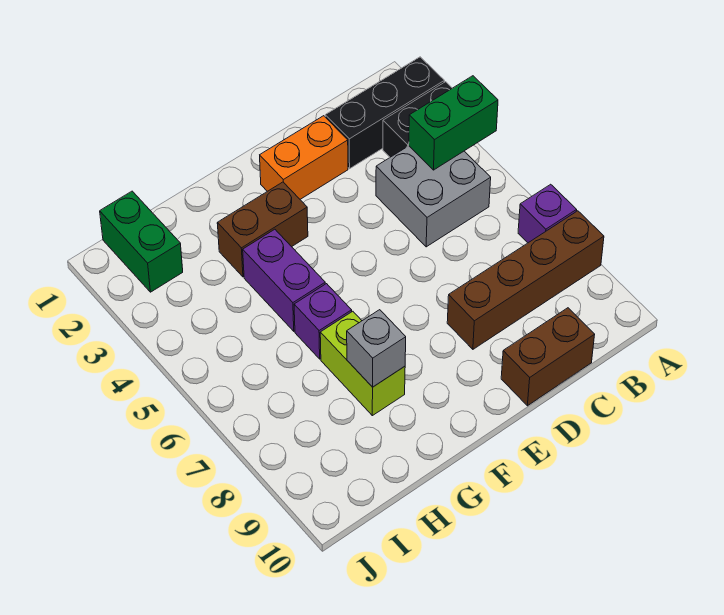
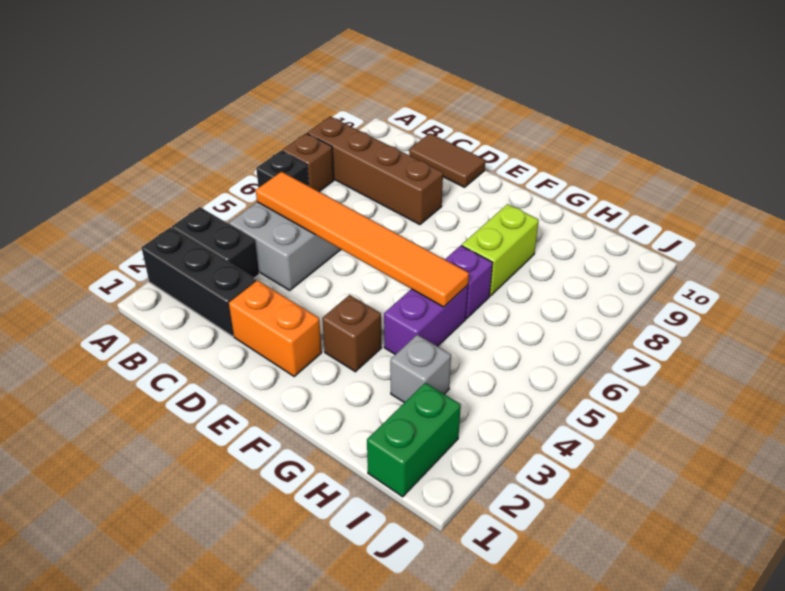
green 1x2 brick [409,76,498,170] -> none
none -> black 1x1 brick [256,151,309,187]
purple 1x1 brick [518,184,577,243] -> brown 1x1 brick [282,133,334,192]
none -> orange 1x6 tile [256,172,469,307]
brown 1x2 brick [501,308,595,406] -> brown 1x2 tile [409,133,485,187]
brown 1x2 brick [217,182,308,277] -> brown 1x1 brick [322,295,382,372]
grey 1x1 brick [347,310,406,387] -> grey 1x1 brick moved to [390,335,451,403]

